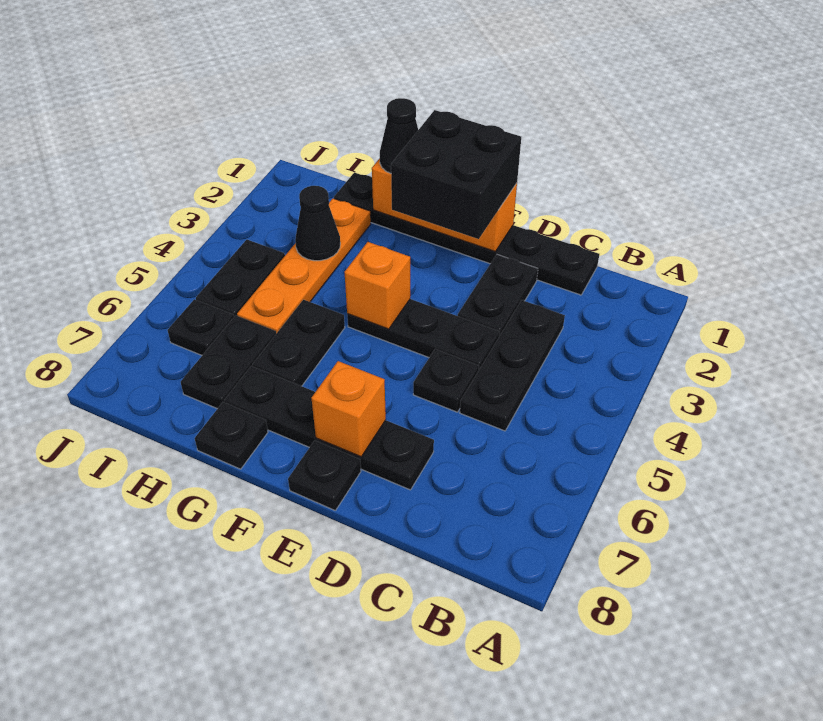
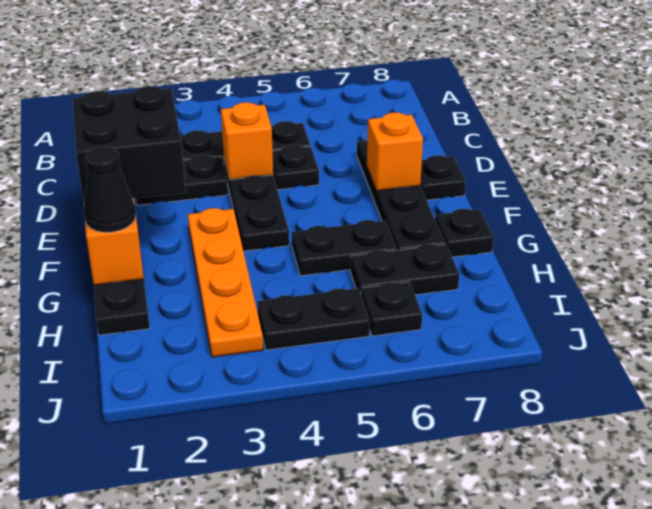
orange 1x1 brick [345,242,410,329] -> orange 1x1 brick moved to [221,102,273,180]
orange 1x4 plate [237,198,371,334] -> orange 1x4 plate turned to [188,208,263,357]
black 1x1 cone [295,186,340,261] -> none

